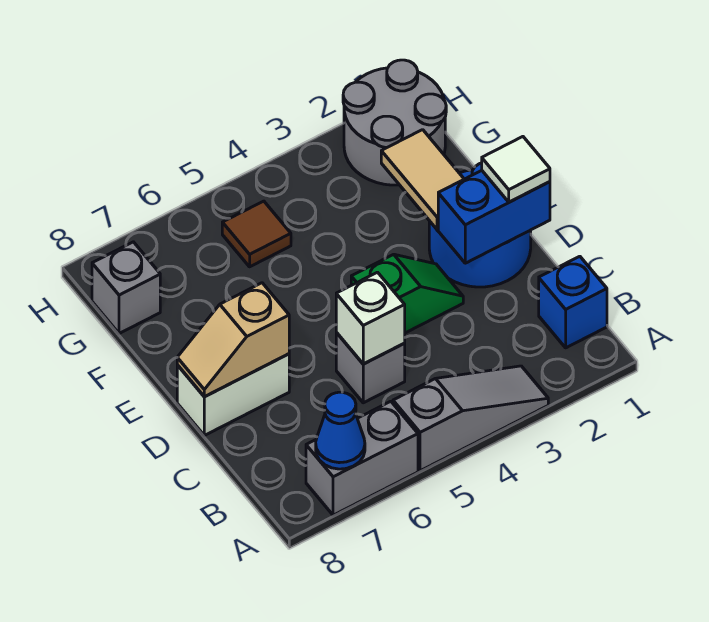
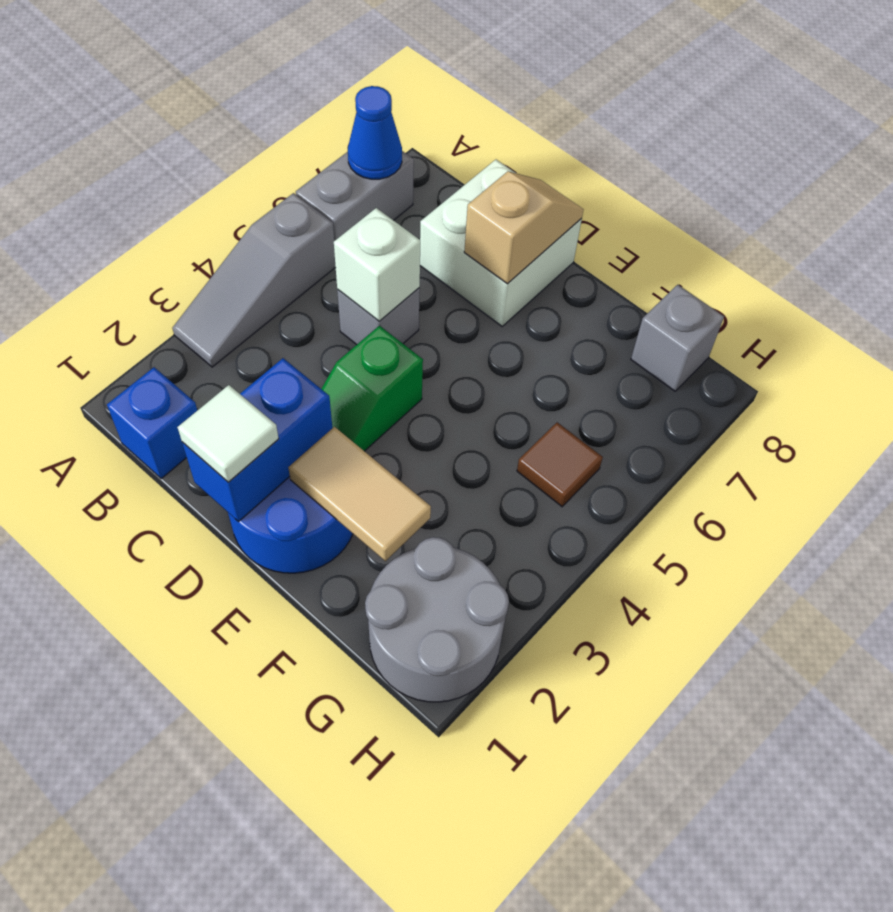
white 1x2 brick [177,354,289,435] -> white 2x2 brick [420,160,582,326]

